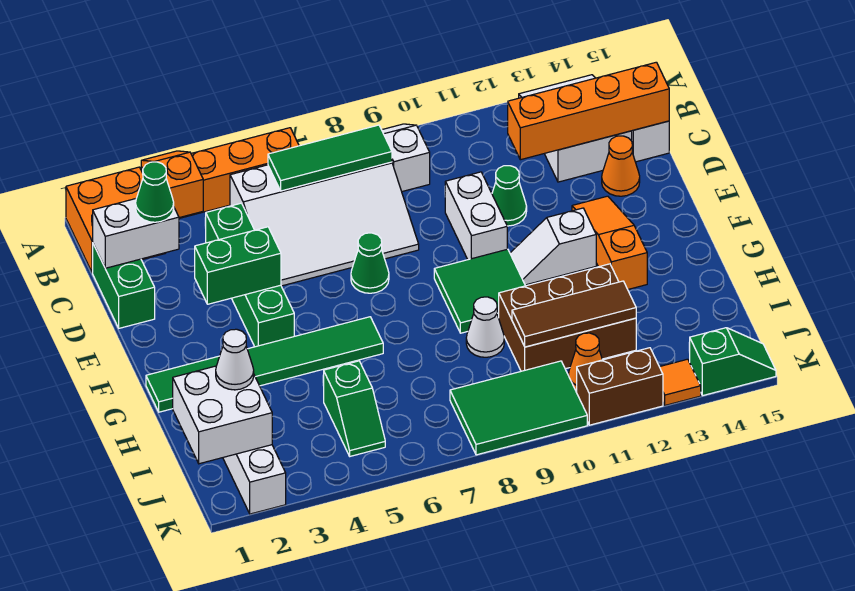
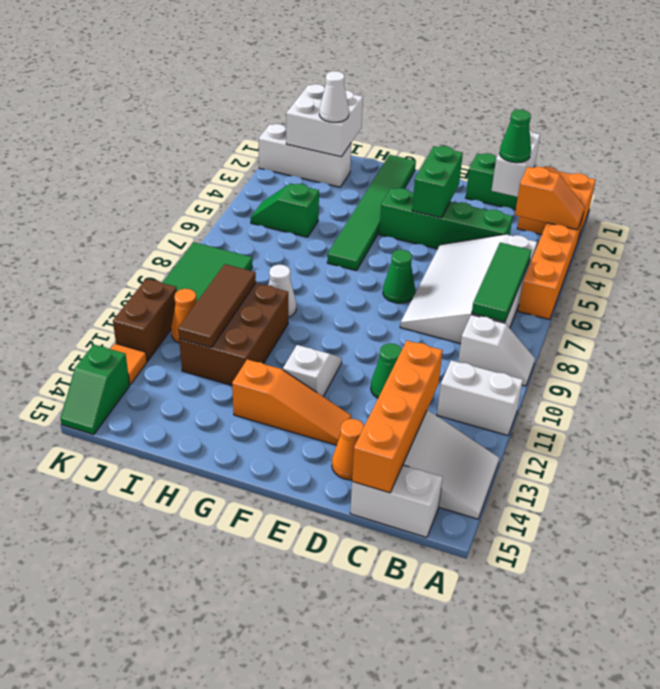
white 1x2 brick [445,172,507,260] -> white 1x2 brick moved to [437,360,523,435]
green 2x2 tile [434,249,525,333] -> none

